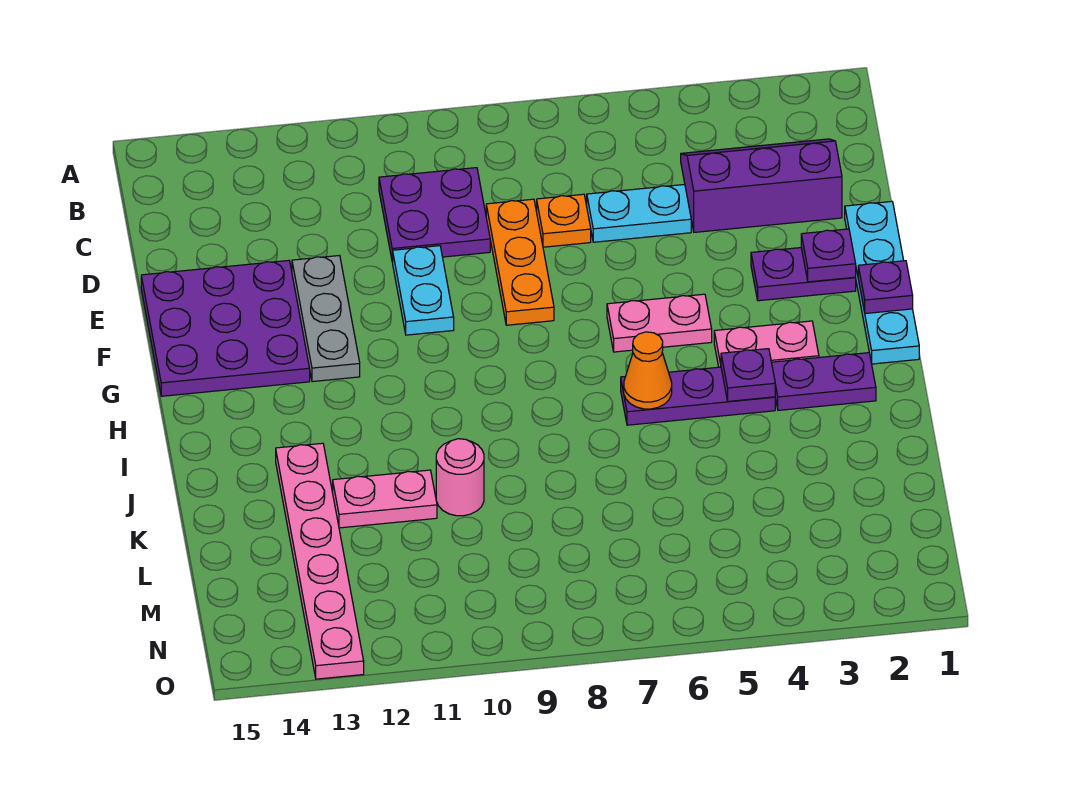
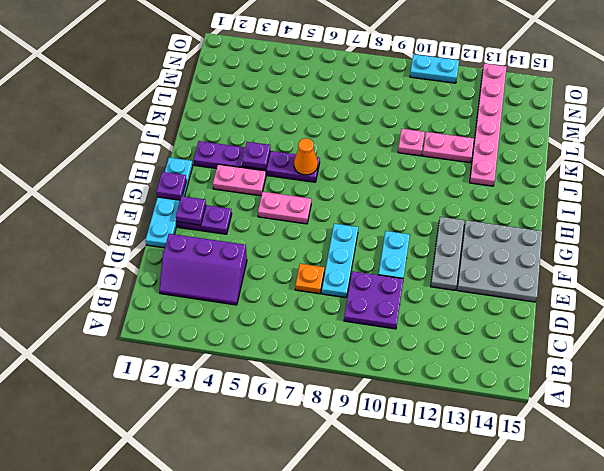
cyan 1x2 plate [587,184,691,242] -> cyan 1x2 plate moved to [410,54,459,83]
orange 1x3 plate [486,199,554,325] -> cyan 1x3 plate [322,224,358,298]
purple 3x3 plate [141,260,310,396] -> grey 3x3 plate [457,220,542,302]
pink 1x1 round brick [436,439,484,516] -> pink 1x1 plate [398,129,425,156]

